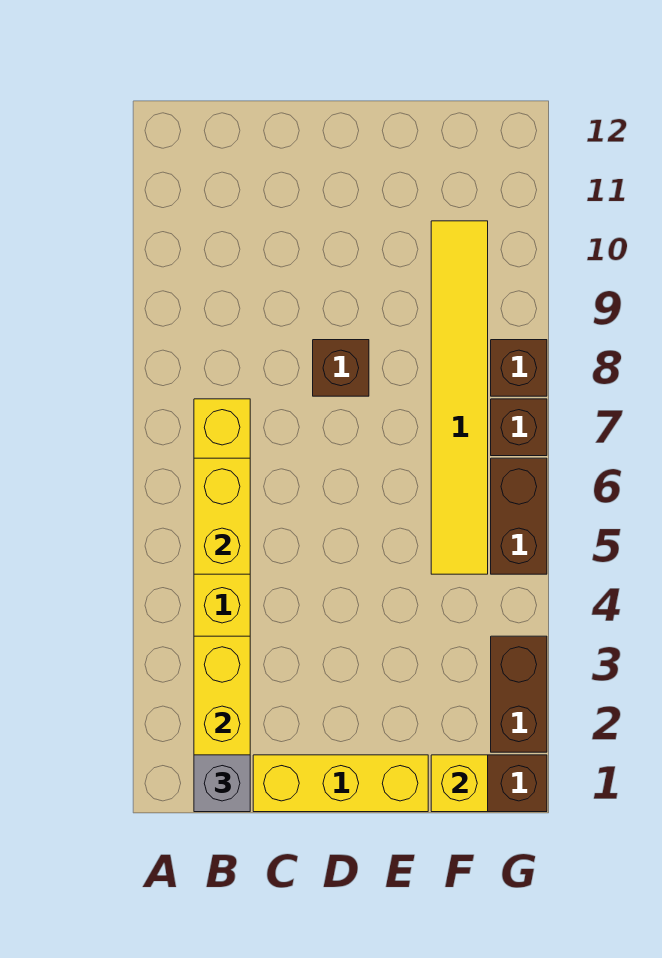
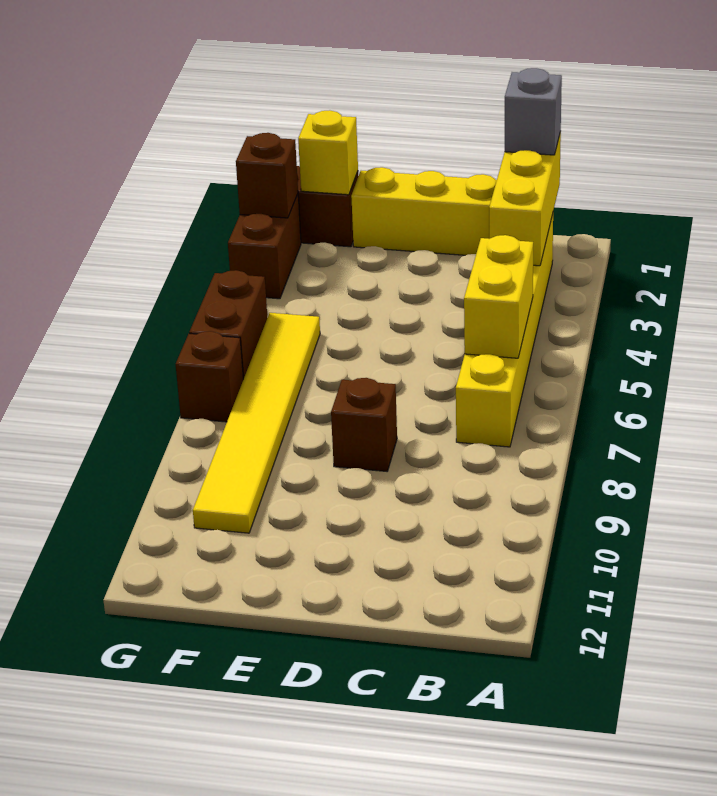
brown 1x1 brick [491,340,547,396] -> brown 1x1 brick moved to [236,133,298,218]

